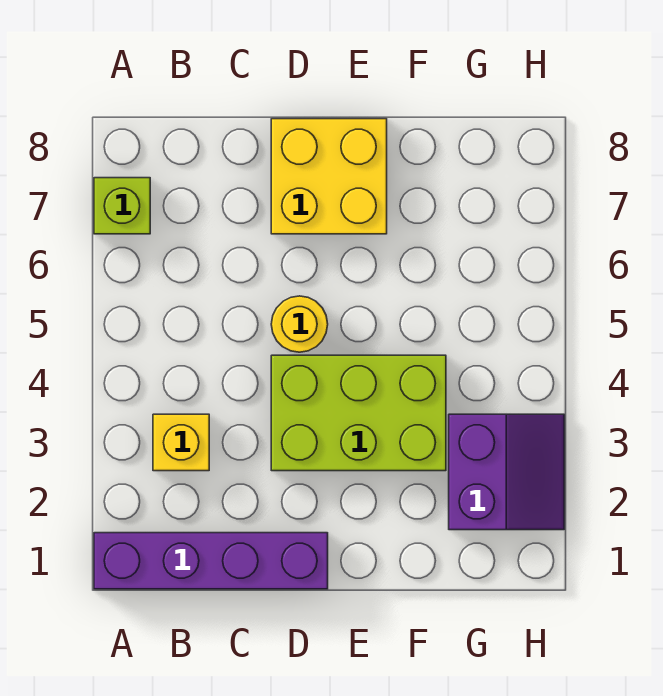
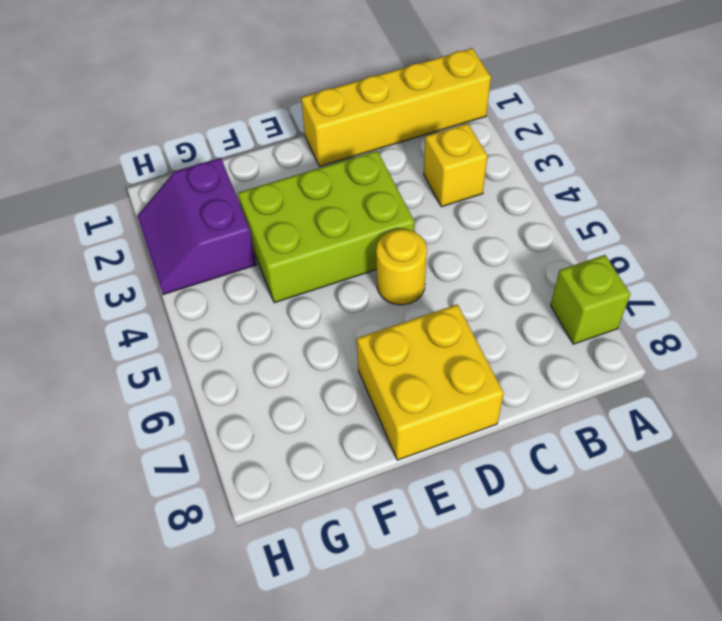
purple 1x4 brick [94,533,328,589] -> yellow 1x4 brick [301,48,491,166]

